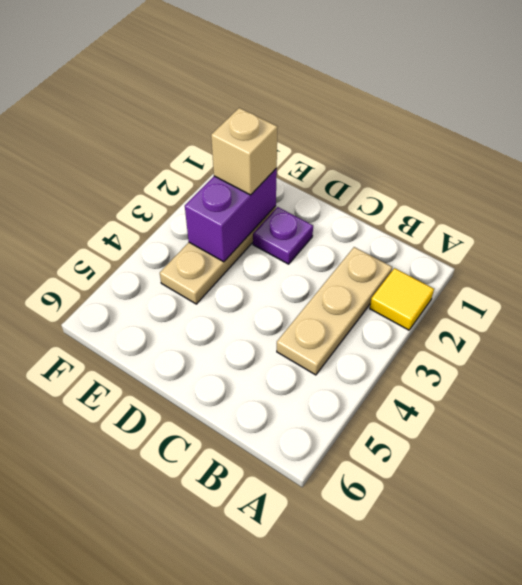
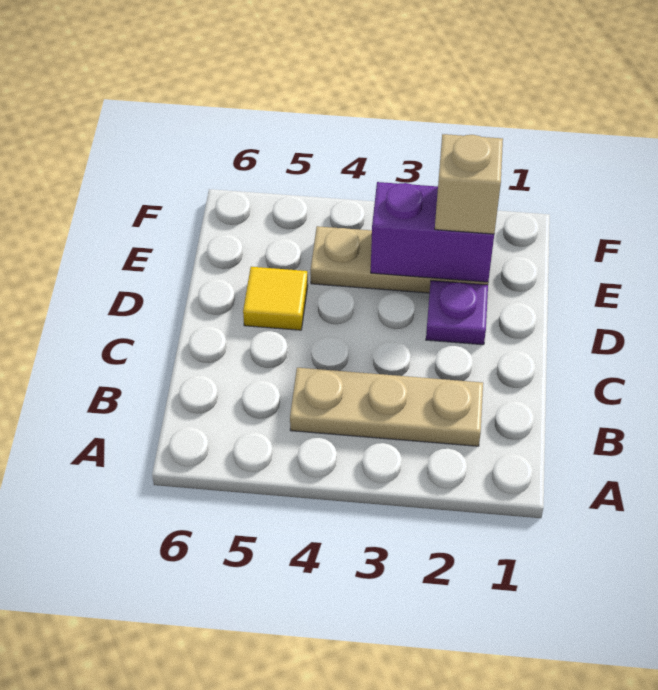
yellow 1x1 tile [370,268,434,330] -> yellow 1x1 tile moved to [243,267,308,330]

